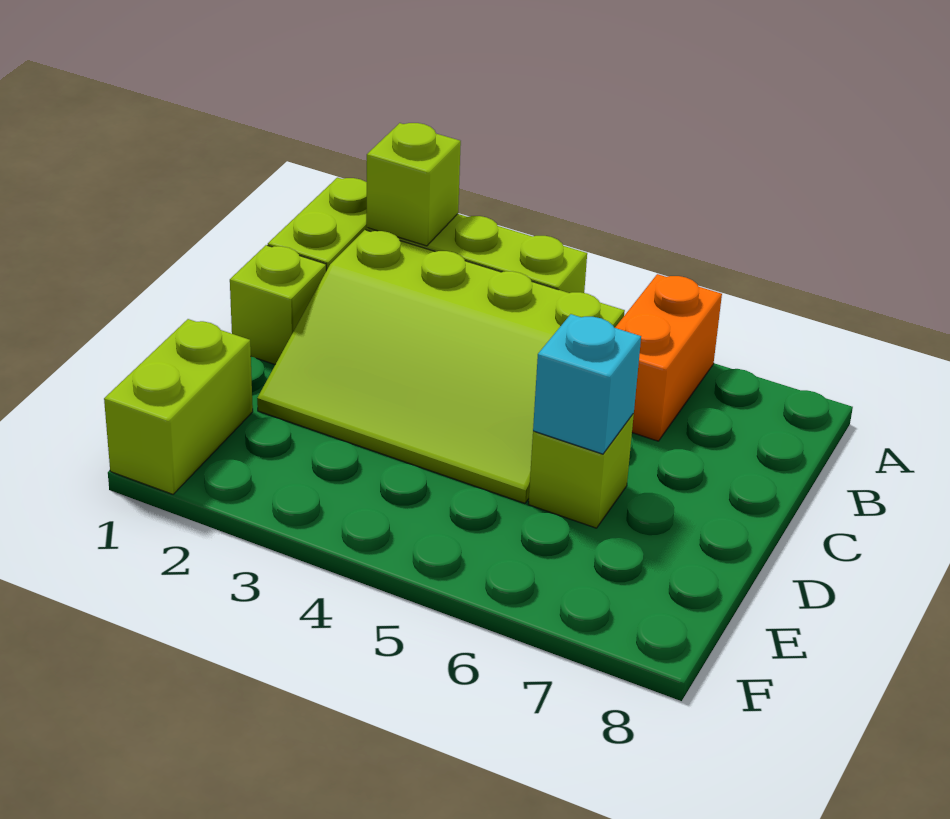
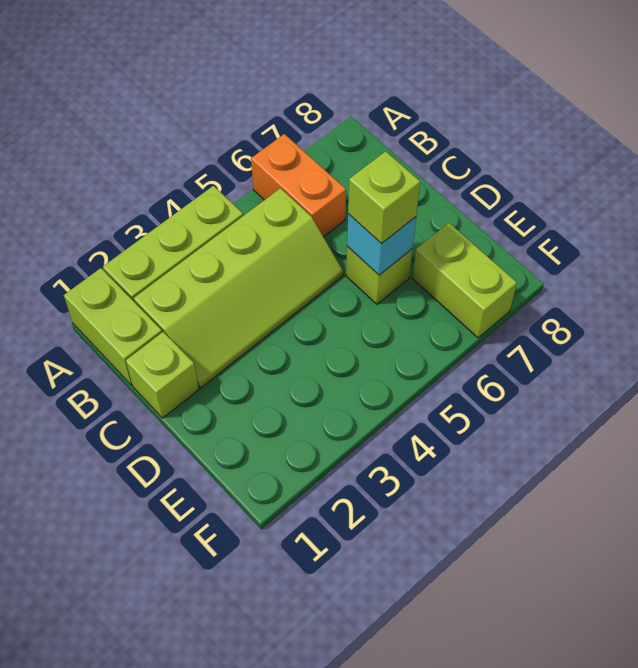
lime 1x1 brick [366,123,461,246] -> lime 1x1 brick moved to [348,151,420,243]
lime 3x4 slope [257,230,625,503] -> lime 2x4 slope [134,188,343,388]
lime 1x2 brick [104,319,253,494] -> lime 1x2 brick moved to [412,223,517,338]

